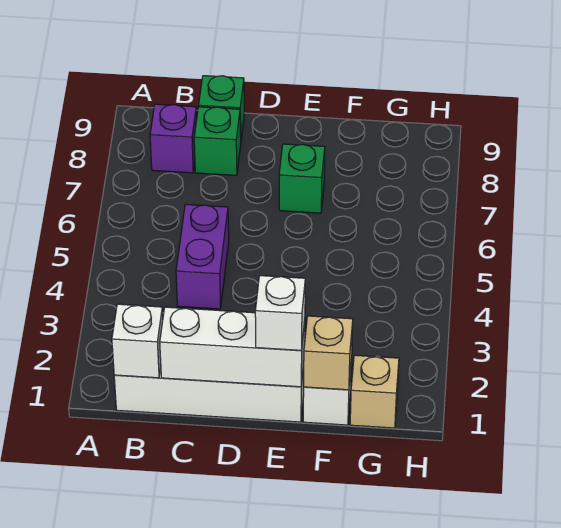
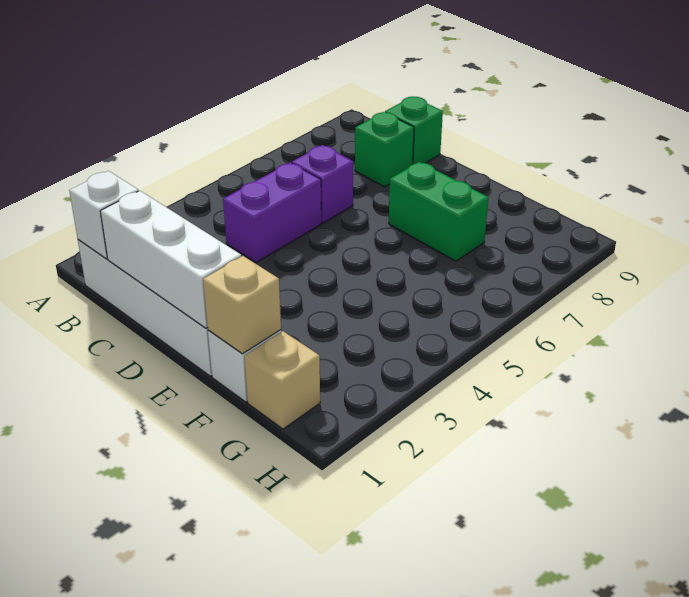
purple 1x1 brick [150,104,197,173] -> purple 1x1 brick moved to [292,145,353,223]
white 1x1 brick [255,276,305,350] -> none
green 1x1 brick [279,144,325,213] -> green 1x2 brick [389,162,489,261]

